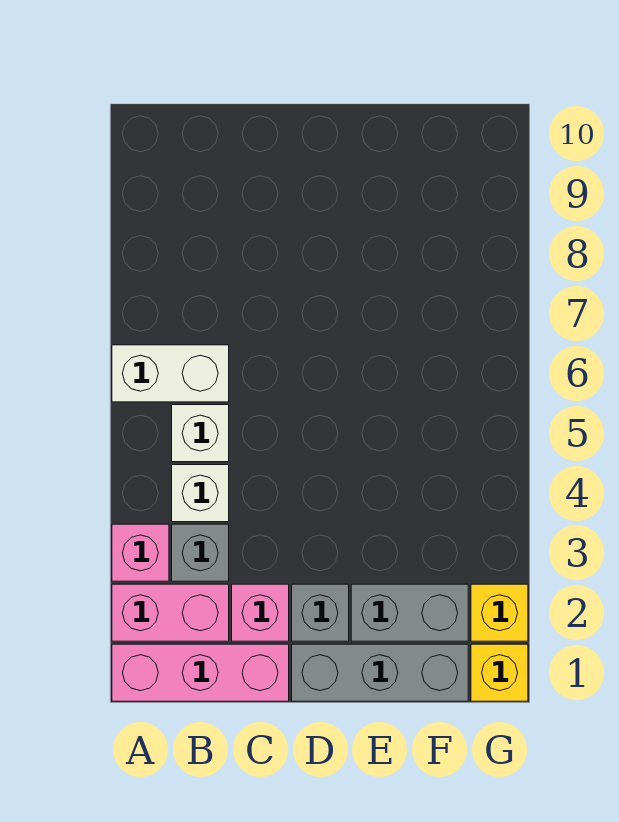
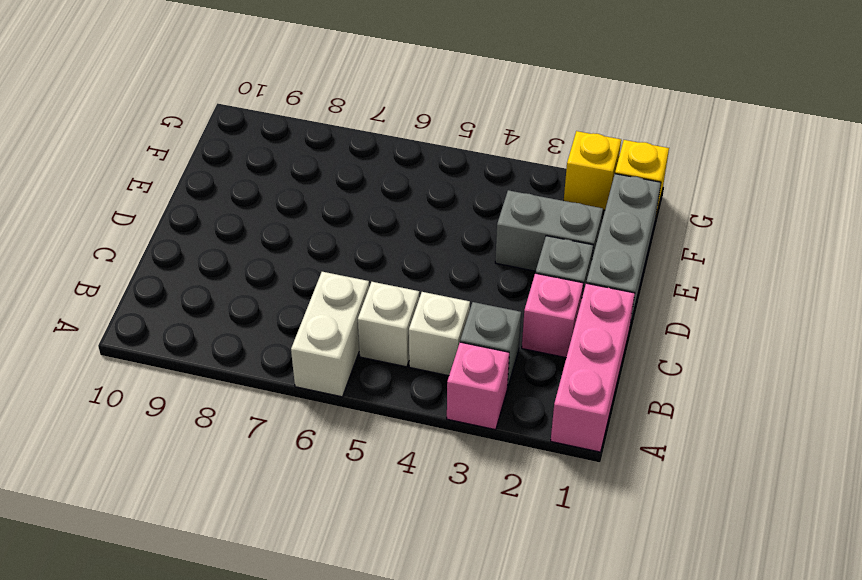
pink 1x2 brick [112,584,229,641] -> none
grey 1x2 brick [351,584,468,641] -> grey 1x2 brick turned to [495,190,603,271]

